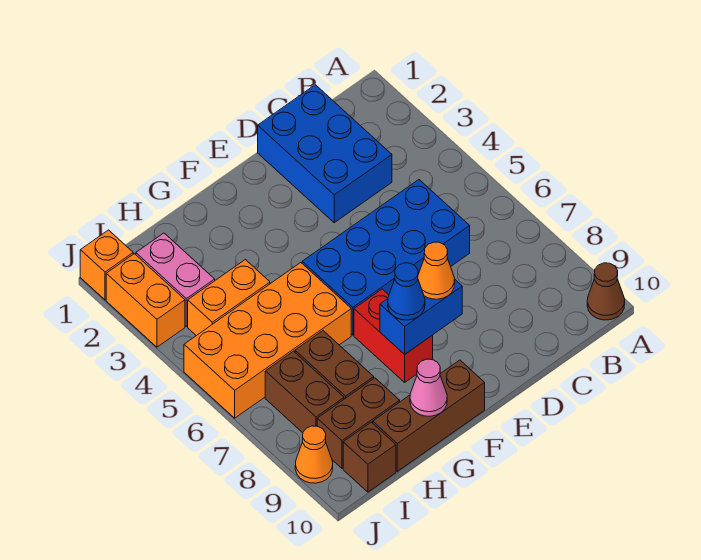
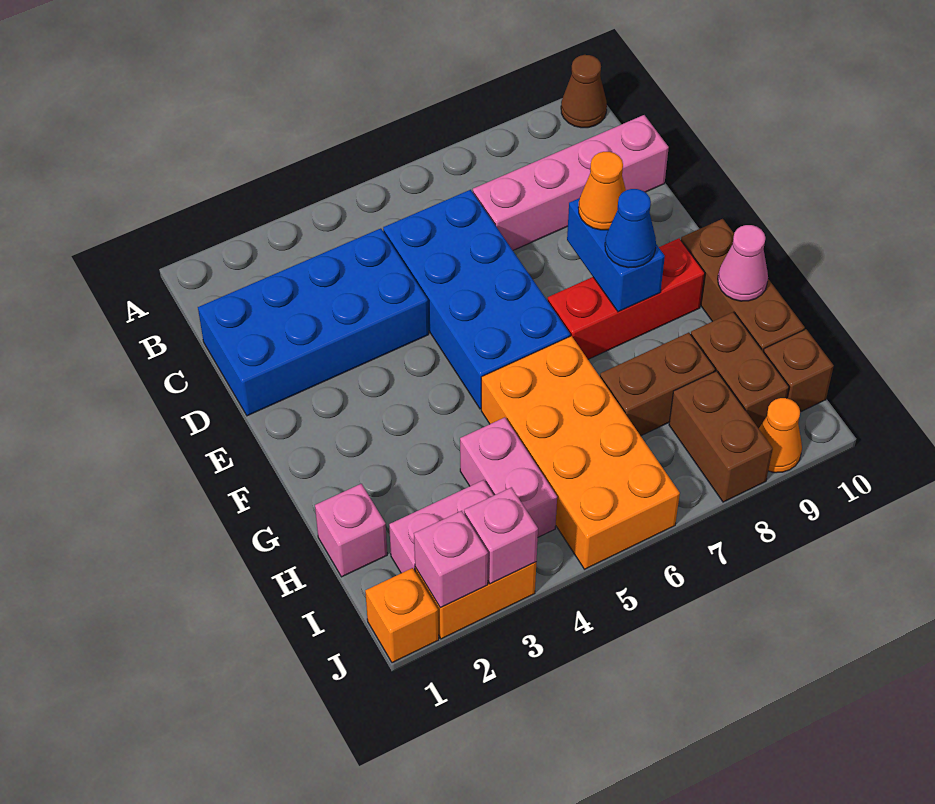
blue 2x3 brick [258,85,392,223] -> blue 2x4 brick [198,228,429,416]
none -> pink 1x4 brick [473,115,669,250]
red 1x2 brick [354,289,433,382] -> red 1x3 brick [548,238,705,359]
none -> pink 1x1 brick [315,484,387,577]
orange 1x2 brick [188,260,270,336] -> pink 1x2 brick [460,417,557,537]
brown 1x2 brick [265,351,344,433] -> brown 1x2 brick turned to [669,371,773,502]
none -> pink 1x1 brick [414,511,488,608]
none -> pink 1x1 brick [464,487,538,584]

